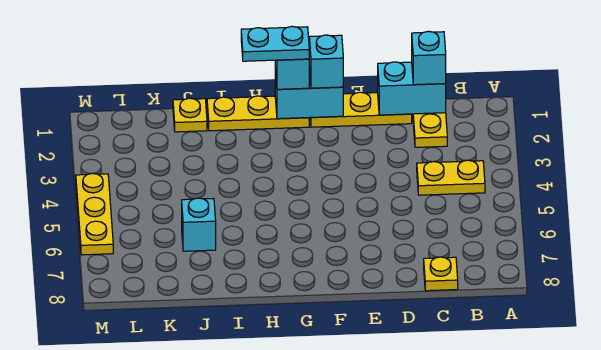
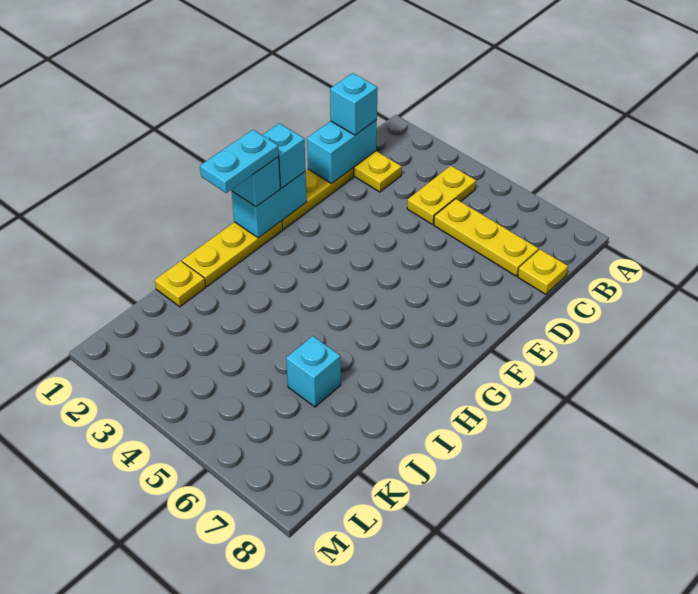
yellow 1x3 plate [76,173,113,255] -> yellow 1x3 plate moved to [434,199,538,276]

